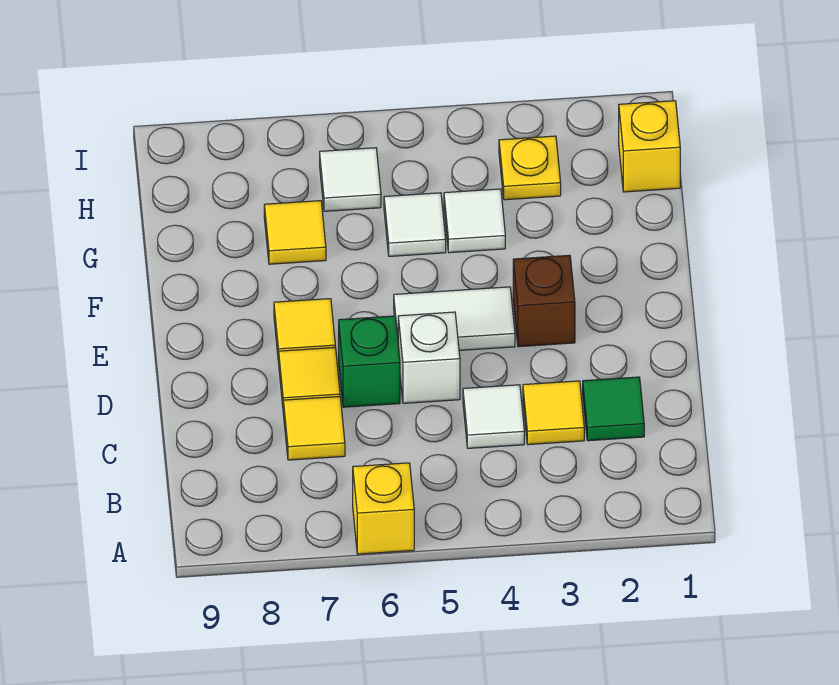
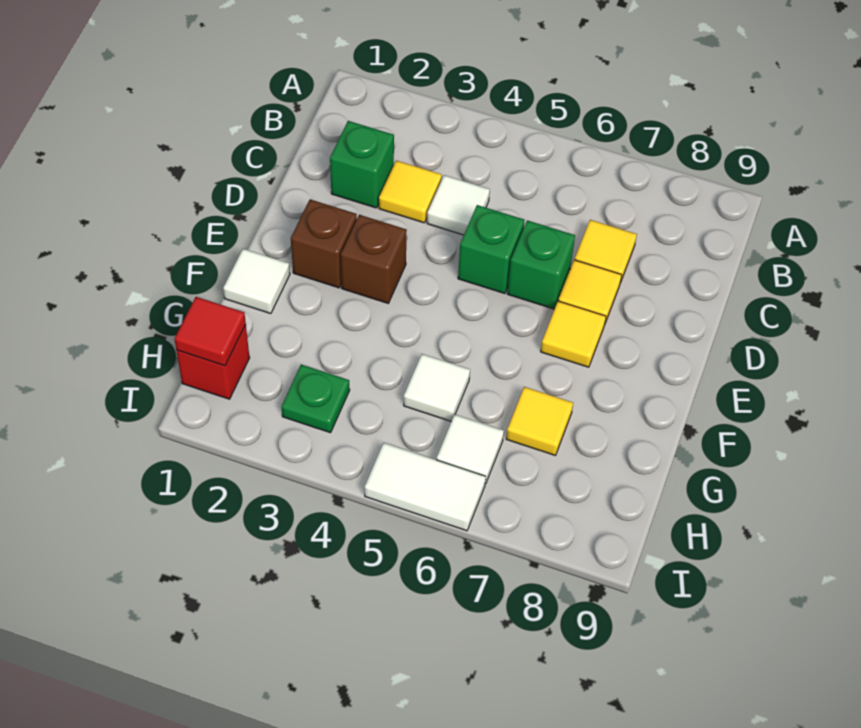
yellow 1x1 brick [353,463,414,554] -> none
green 1x1 tile [583,377,644,441] -> green 1x1 brick [330,121,394,208]
white 1x1 brick [398,312,460,403] -> green 1x1 brick [458,205,525,294]
none -> brown 1x1 brick [291,199,357,288]
white 1x2 tile [394,287,515,350] -> white 1x2 tile moved to [365,443,486,531]
white 1x1 tile [444,189,505,253] -> white 1x1 tile moved to [223,249,290,314]
yellow 1x1 brick [619,101,680,192] -> red 1x1 brick [176,325,250,399]
none -> red 1x1 tile [175,297,246,366]
yellow 1x1 plate [499,136,561,200] -> green 1x1 plate [281,365,350,433]

